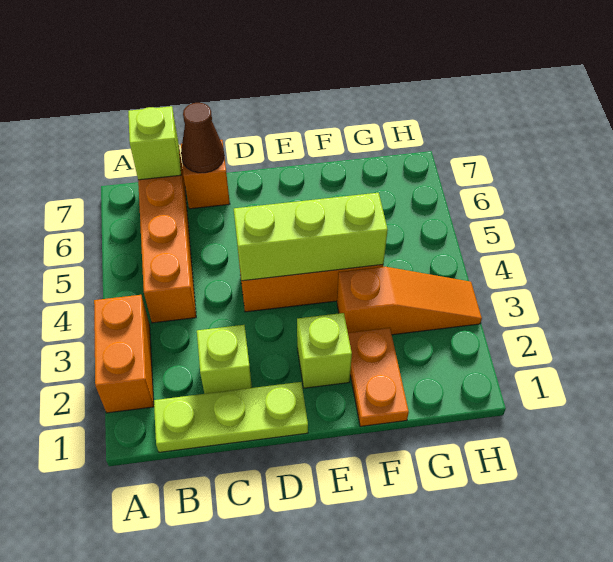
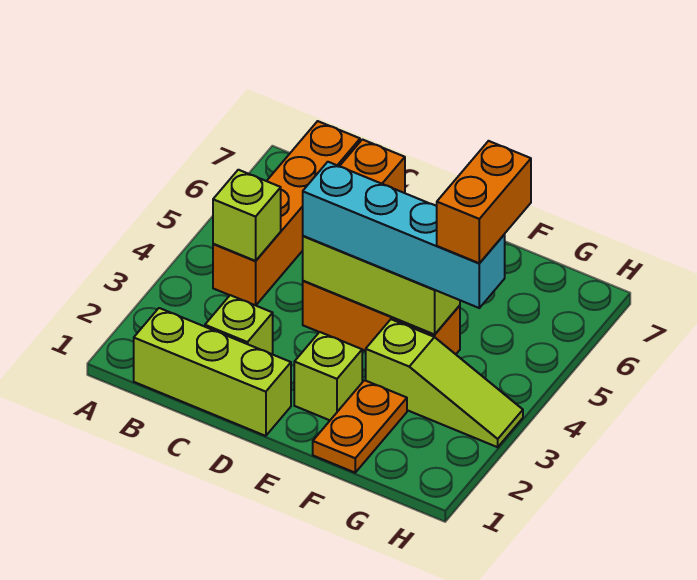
orange 1x2 brick [94,295,154,413] -> orange 1x2 brick moved to [437,141,531,263]
lime 1x3 plate [154,382,308,452] -> lime 1x3 brick [134,308,291,436]
lime 1x1 brick [128,106,181,180] -> lime 1x1 brick moved to [213,170,281,261]
brown 1x1 cone [181,103,224,173] -> none
none -> cyan 1x4 brick [303,162,505,308]
orange 1x3 slope [337,267,482,335] -> lime 1x3 slope [366,319,523,447]

